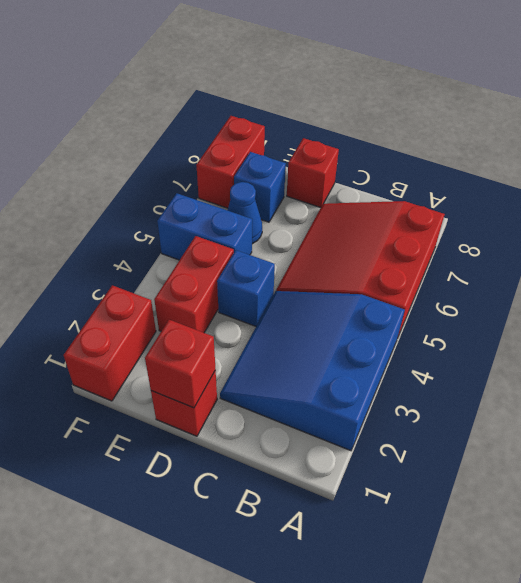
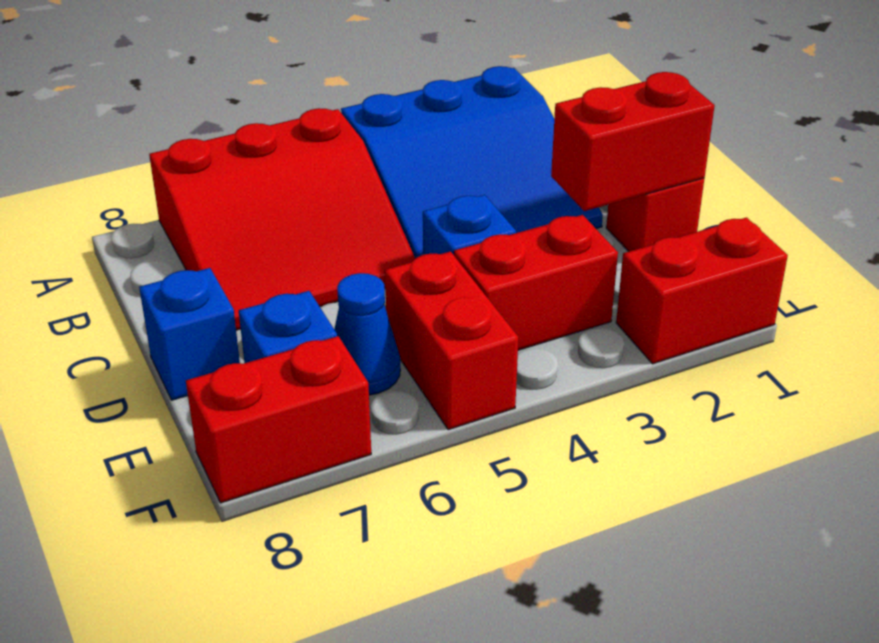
red 1x1 brick [145,320,216,408] -> red 1x2 brick [551,72,715,211]
red 1x1 brick [287,138,339,208] -> blue 1x1 brick [139,268,240,400]
blue 1x2 brick [157,193,252,260] -> red 1x2 brick [385,252,518,430]

